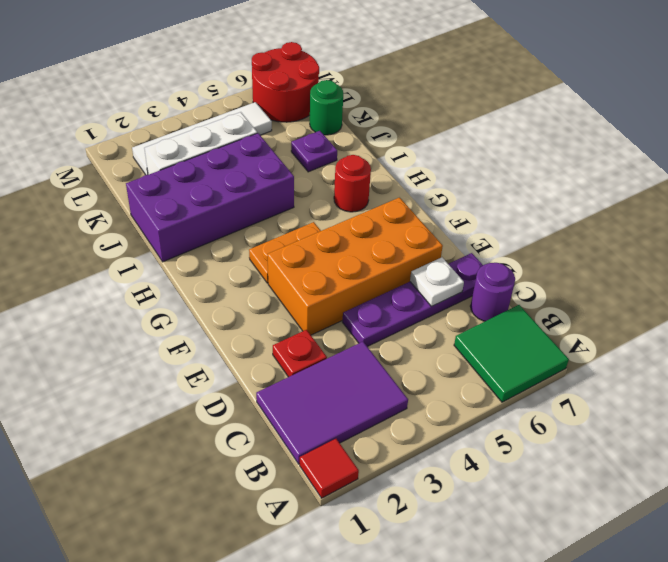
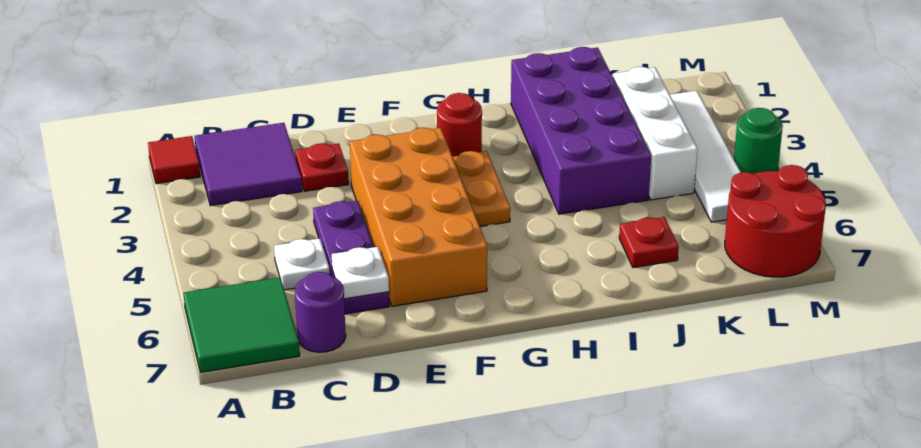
purple 2x3 tile [256,342,408,464] -> purple 2x2 tile [195,123,302,206]
none -> white 1x1 plate [274,238,330,290]
purple 1x4 plate [343,253,483,347] -> purple 1x3 plate [313,201,389,314]
red 1x1 round brick [334,155,371,212] -> red 1x1 round brick moved to [437,93,482,156]
purple 1x1 plate [291,131,337,172] -> red 1x1 plate [619,217,679,268]
green 1x1 round brick [310,80,343,135] -> green 1x1 round brick moved to [734,108,783,174]

